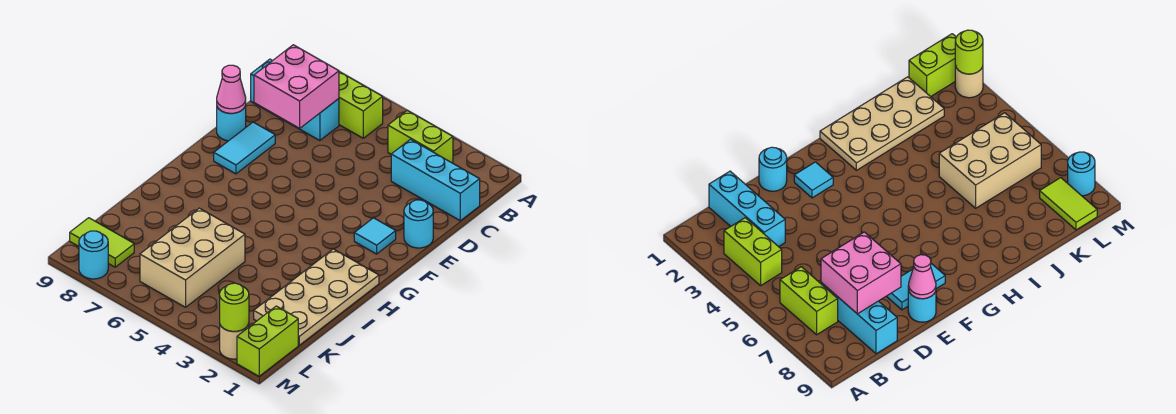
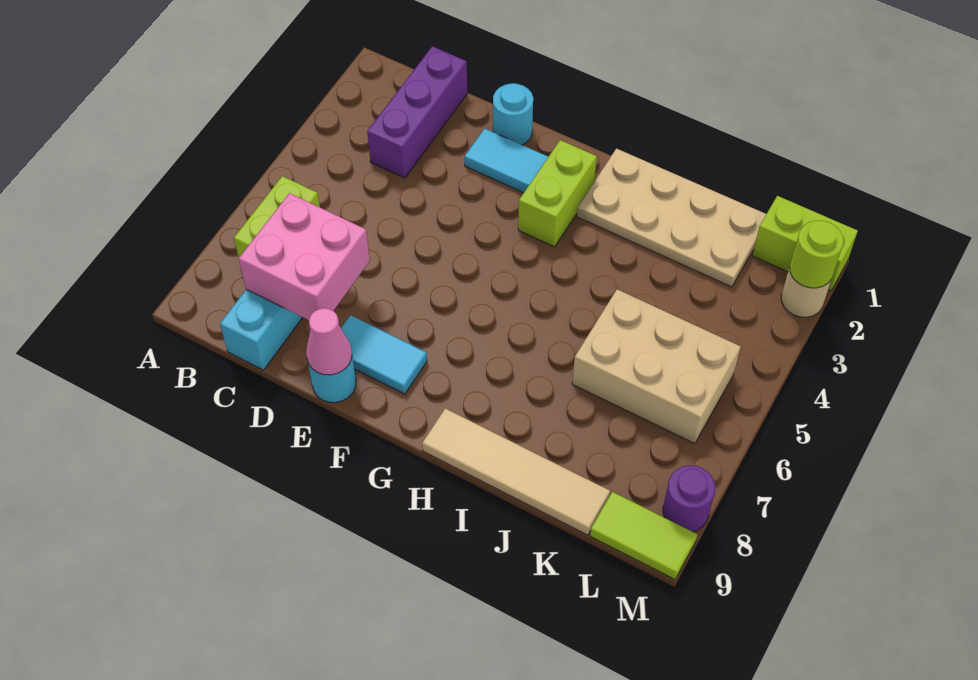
lime 1x2 brick [388,110,453,163] -> lime 1x2 brick moved to [518,140,597,247]
cyan 1x3 brick [391,139,480,221] -> purple 1x3 brick [367,46,467,178]
cyan 1x1 tile [354,218,396,254] -> cyan 1x2 tile [465,128,548,193]
none -> tan 1x4 tile [422,408,610,535]
lime 1x2 tile [70,218,134,267] -> lime 1x2 tile turned to [590,492,698,579]
cyan 1x1 round brick [79,231,108,279] -> purple 1x1 round brick [663,465,715,532]

